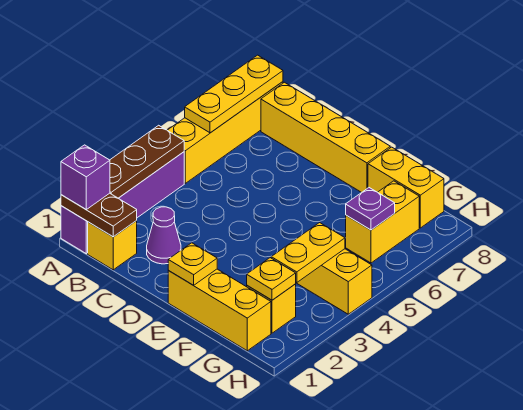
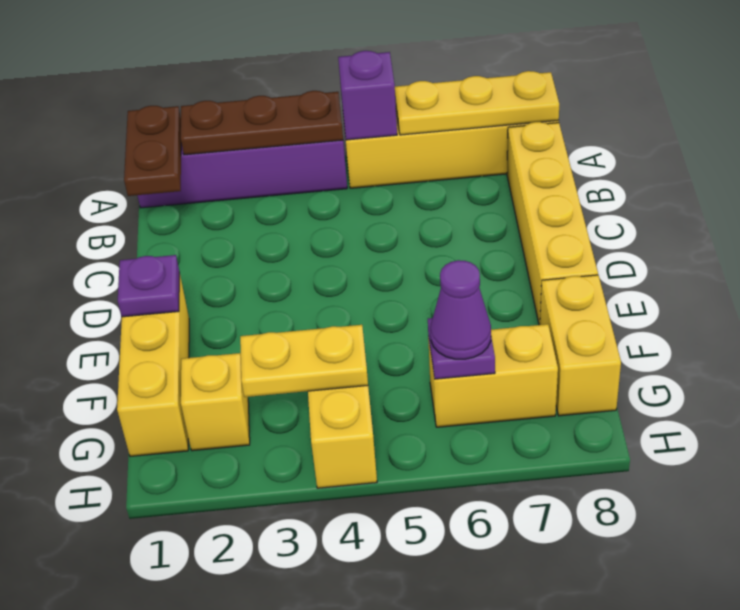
purple 1x1 brick [61,145,110,209] -> purple 1x1 brick moved to [338,51,397,140]
yellow 1x1 brick [88,221,137,270] -> none
purple 1x1 cone [147,207,181,264] -> purple 1x1 cone moved to [430,260,491,359]
yellow 1x1 plate [168,243,217,285] -> purple 1x1 plate [118,255,179,317]
yellow 1x1 plate [247,258,296,300] -> none

